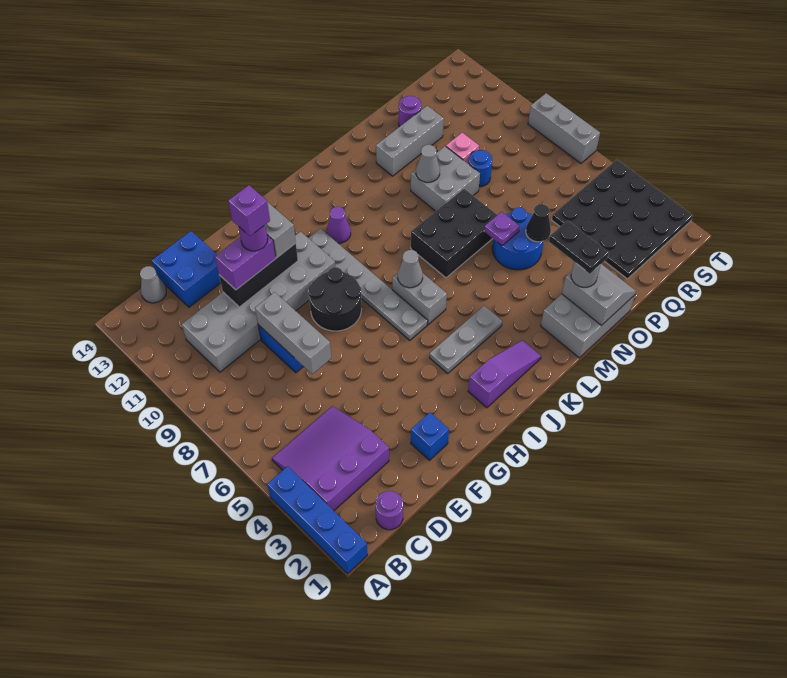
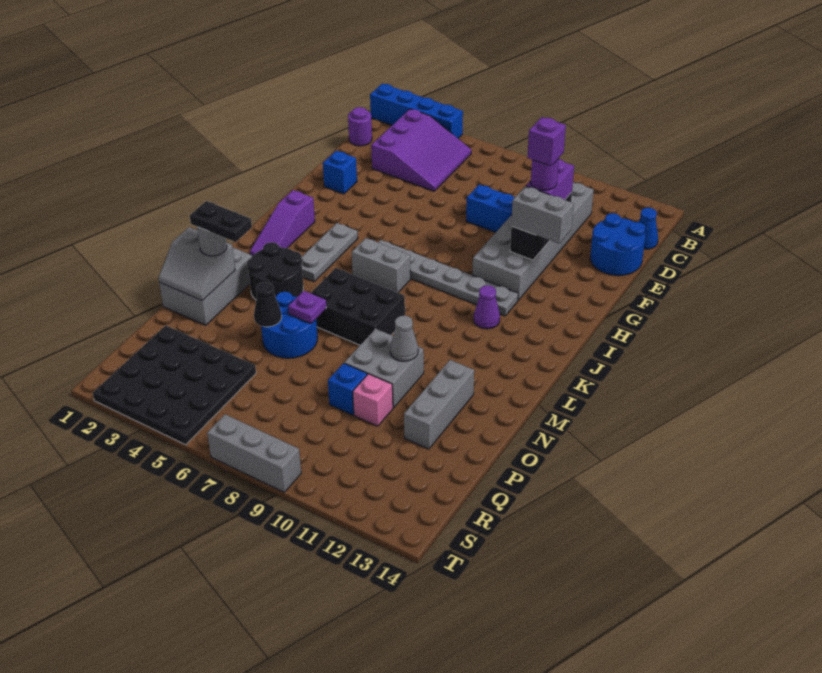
grey 1x1 cone [140,266,166,303] -> blue 1x1 cone [639,208,658,249]
blue 2x2 brick [152,231,221,307] -> blue 2x2 round brick [590,213,645,276]
grey 1x3 brick [255,292,331,374] -> none
black 2x2 round brick [308,267,362,331] -> black 2x2 round brick moved to [247,242,303,300]
grey 1x1 cone [398,250,423,288] -> none
black 2x3 brick [411,188,497,278] -> black 2x3 brick turned to [311,268,405,345]
blue 1x1 round brick [468,150,492,187] -> blue 1x1 brick [328,363,367,415]
purple 1x1 round brick [399,96,422,127] -> none

